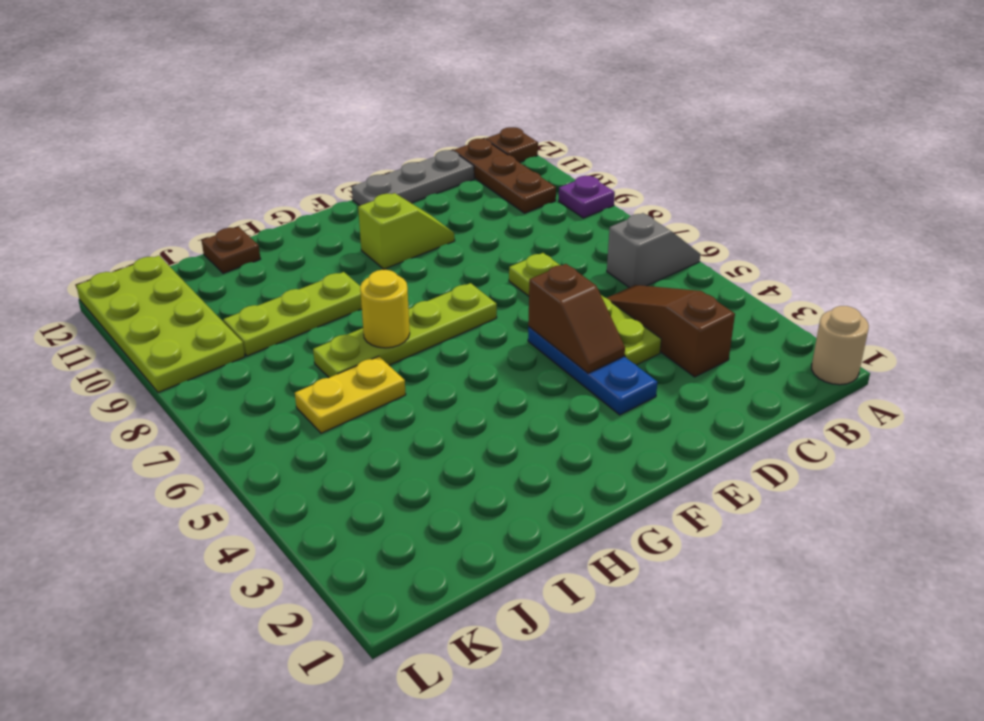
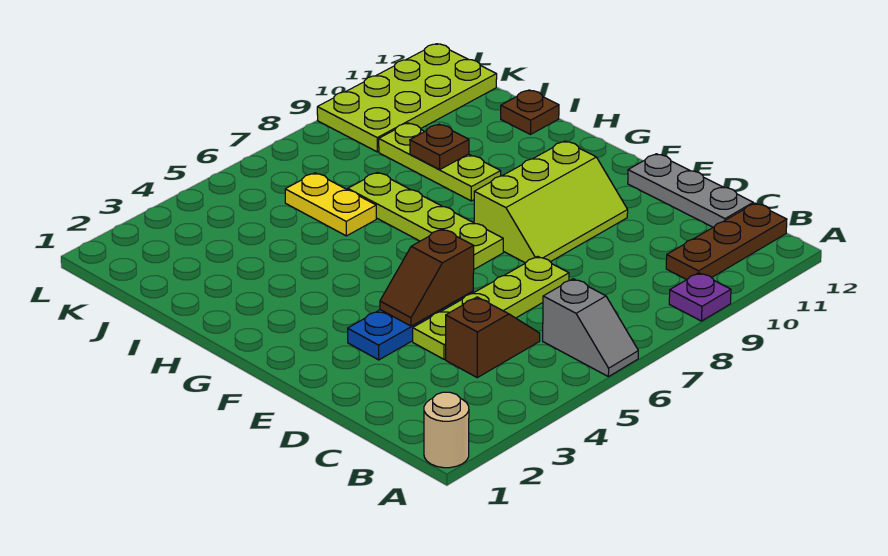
brown 1x1 plate [486,127,538,163] -> brown 1x1 plate moved to [410,124,469,169]
brown 1x3 slope [607,285,735,377] -> brown 1x2 slope [446,297,540,378]
lime 1x2 slope [358,193,455,269] -> lime 2x3 slope [474,141,628,263]
yellow 1x1 round brick [360,270,410,348] -> none

